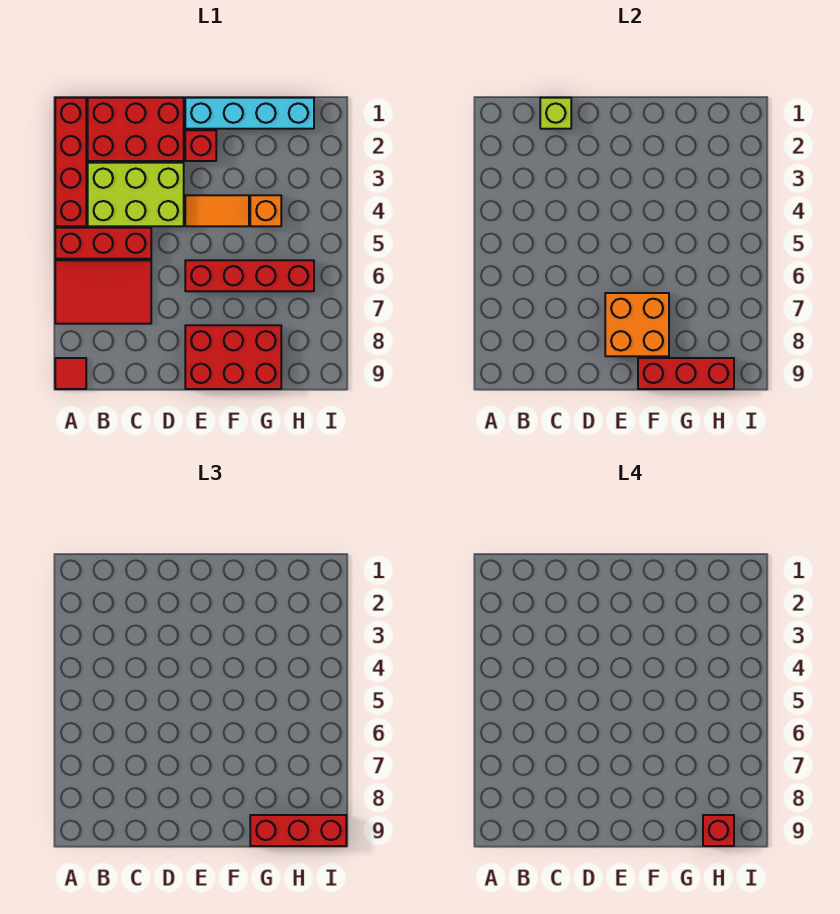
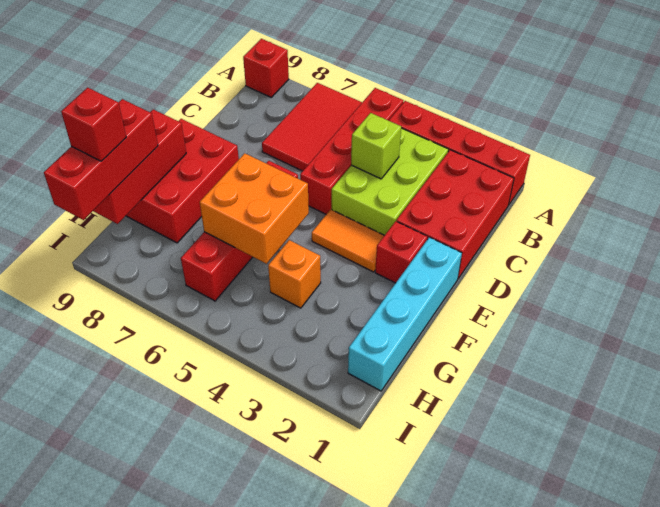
red 1x3 brick [55,228,151,259] -> red 1x4 brick [300,88,403,214]
red 1x1 tile [55,358,86,389] -> red 1x1 brick [243,39,289,97]
lime 1x1 brick [540,98,571,129] -> lime 1x1 brick moved to [351,113,401,179]
orange 1x2 tile [185,195,249,226] -> orange 1x2 tile turned to [312,209,384,272]
orange 2x2 brick [605,293,669,356] -> orange 2x2 brick moved to [200,153,309,264]

